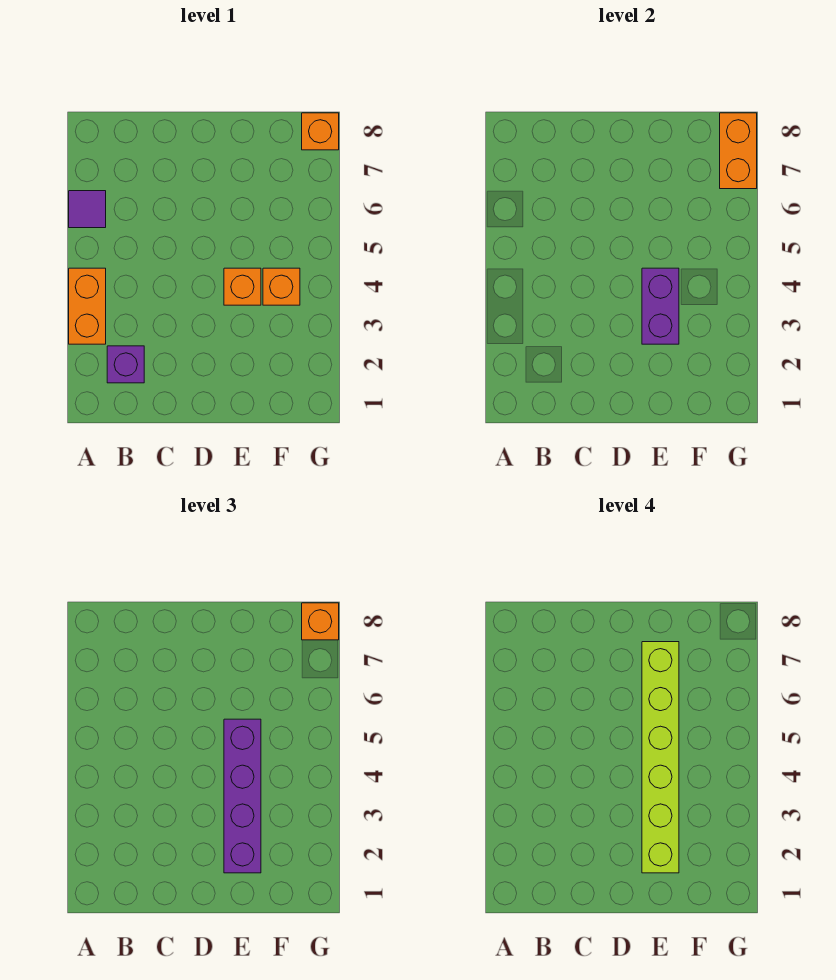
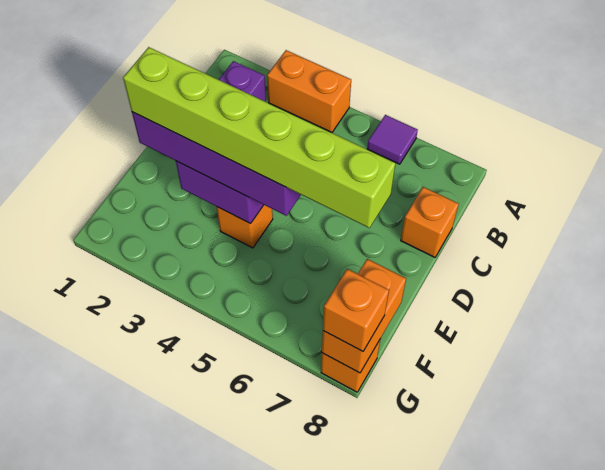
orange 1x1 brick [263,268,300,305] -> orange 1x1 brick moved to [401,187,459,257]
orange 1x2 brick [720,113,757,189] -> orange 1x2 brick turned to [322,259,406,373]

